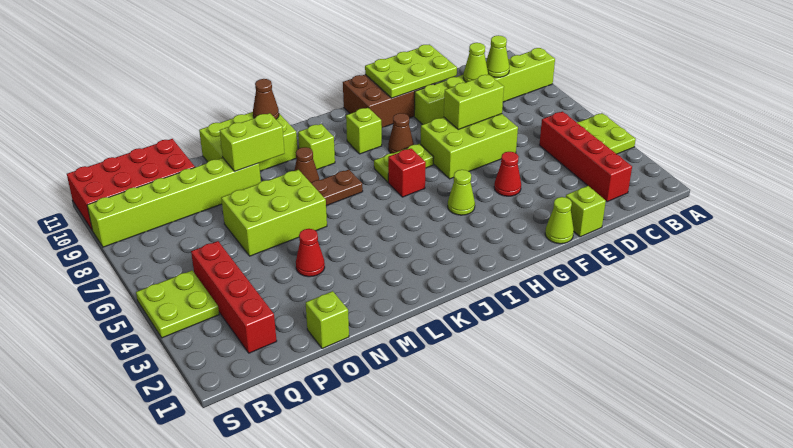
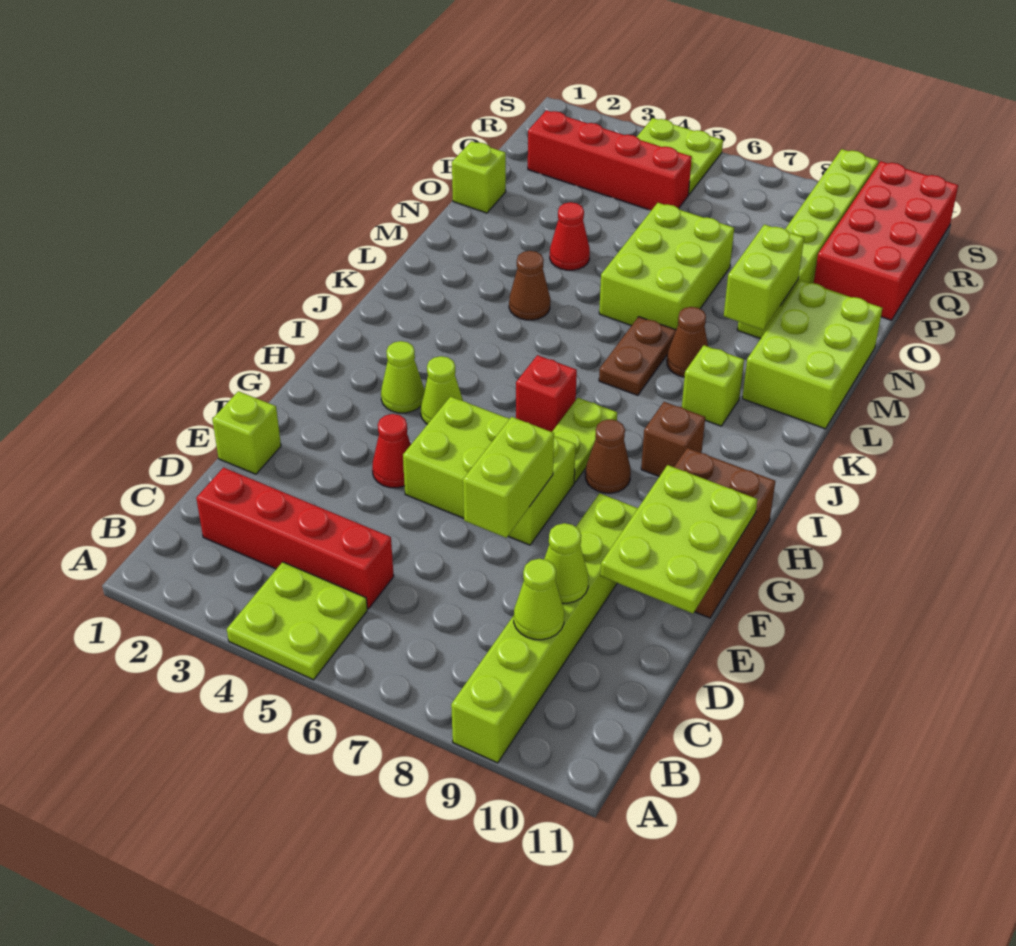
lime 2x3 brick [421,114,518,179] -> lime 2x3 brick turned to [403,396,576,545]
lime 1x1 cone [545,197,574,244] -> lime 1x1 cone moved to [381,341,424,413]
lime 1x1 brick [346,108,382,154] -> brown 1x1 brick [641,402,705,477]
brown 1x1 cone [253,79,279,119] -> brown 1x1 cone moved to [509,251,550,320]

